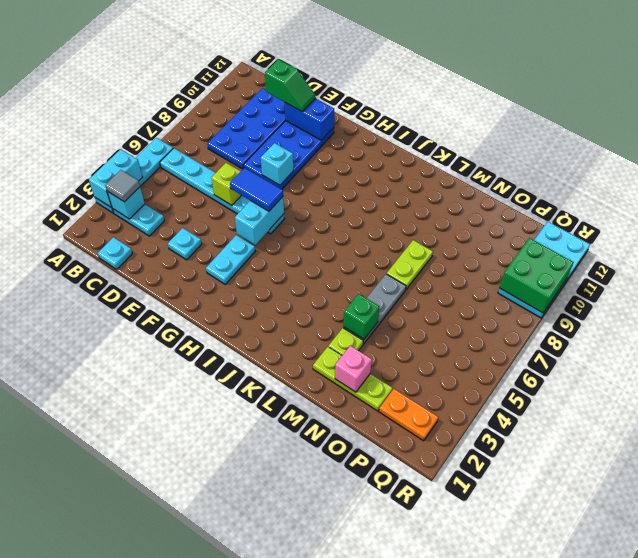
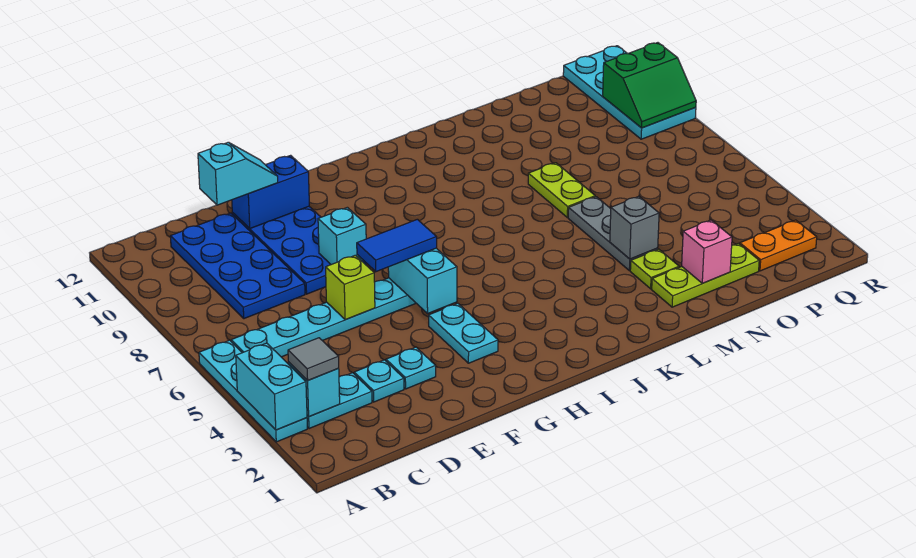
cyan 1x1 plate [98,237,132,269] -> cyan 1x1 plate moved to [354,360,404,402]
green 1x2 slope [265,59,316,111] -> cyan 1x2 slope [198,142,278,205]
green 1x1 brick [344,294,379,339] -> grey 1x1 brick [610,196,659,259]
green 2x2 brick [500,238,574,313] -> green 2x2 slope [603,43,696,128]

